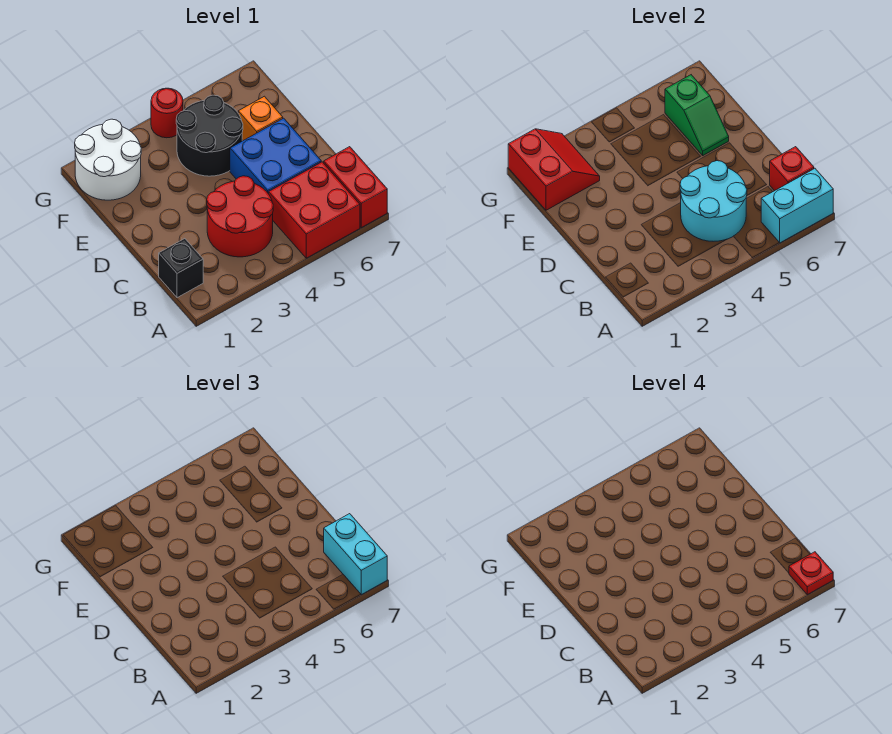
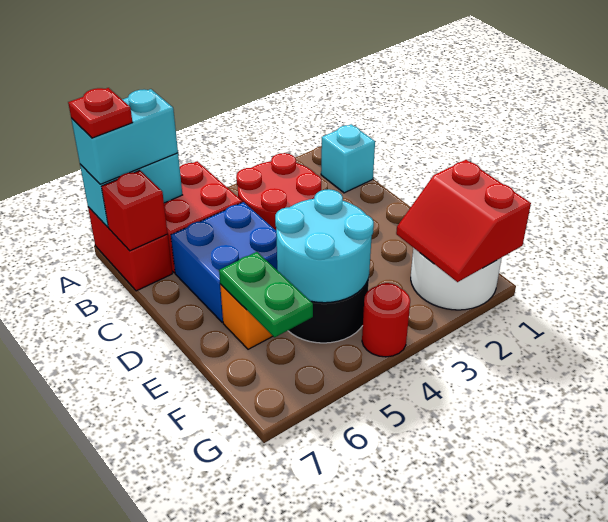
cyan 1x2 brick [324,514,387,595] -> cyan 1x2 brick turned to [71,89,178,184]
black 1x1 brick [159,239,203,298] -> cyan 1x1 brick [321,124,375,193]
cyan 2x2 round brick [680,161,747,241] -> cyan 2x2 round brick moved to [275,189,374,303]
green 1x2 slope [665,75,729,155] -> green 1x2 plate [219,252,313,337]

